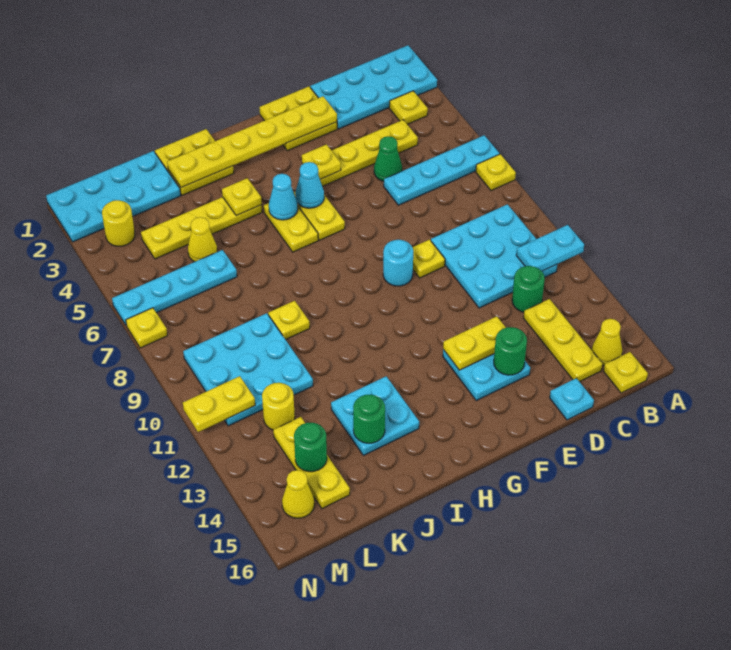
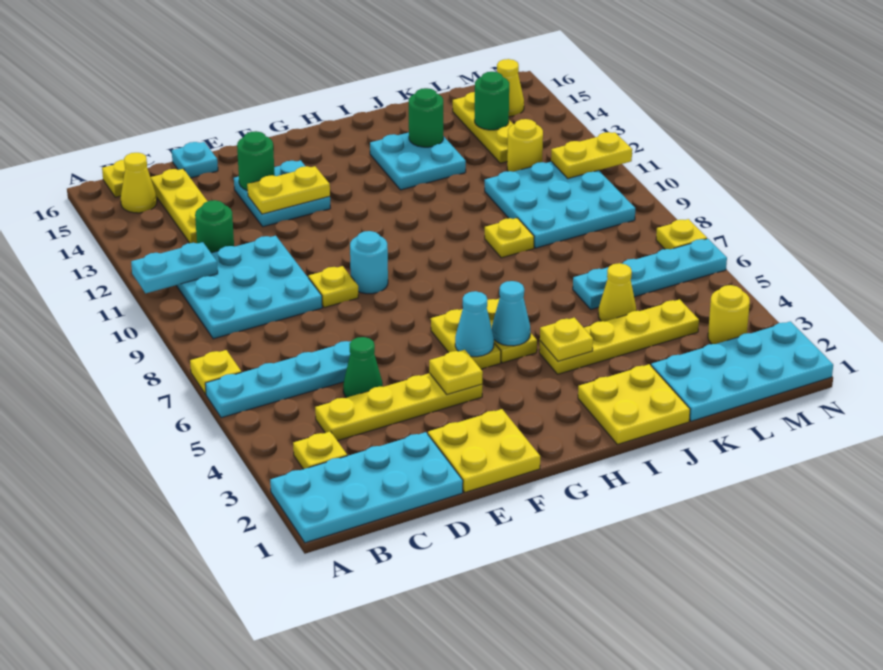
yellow 1x6 plate [167,96,337,188] -> none

